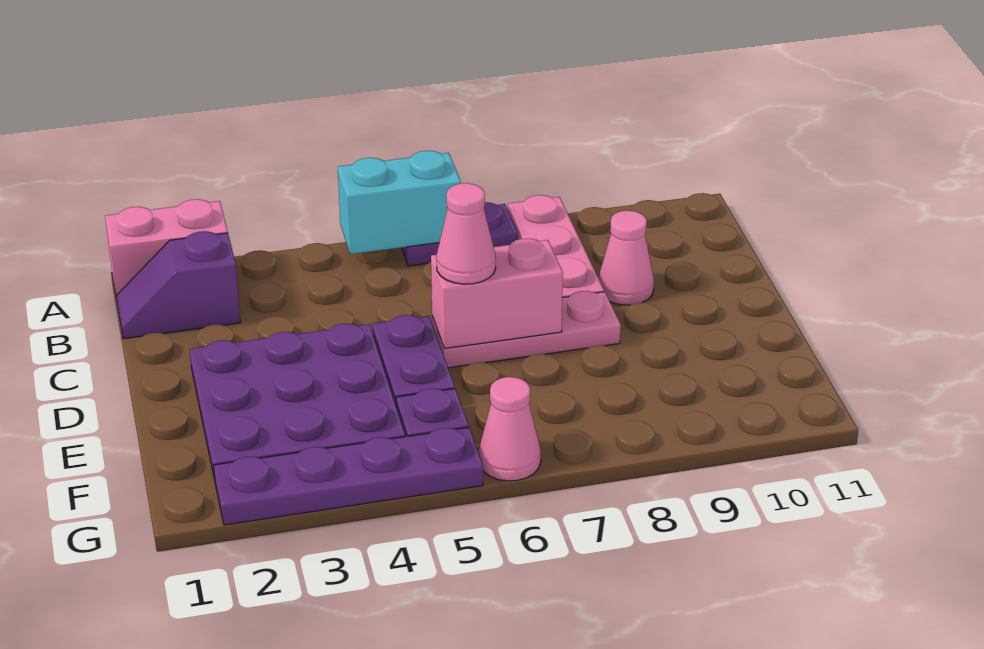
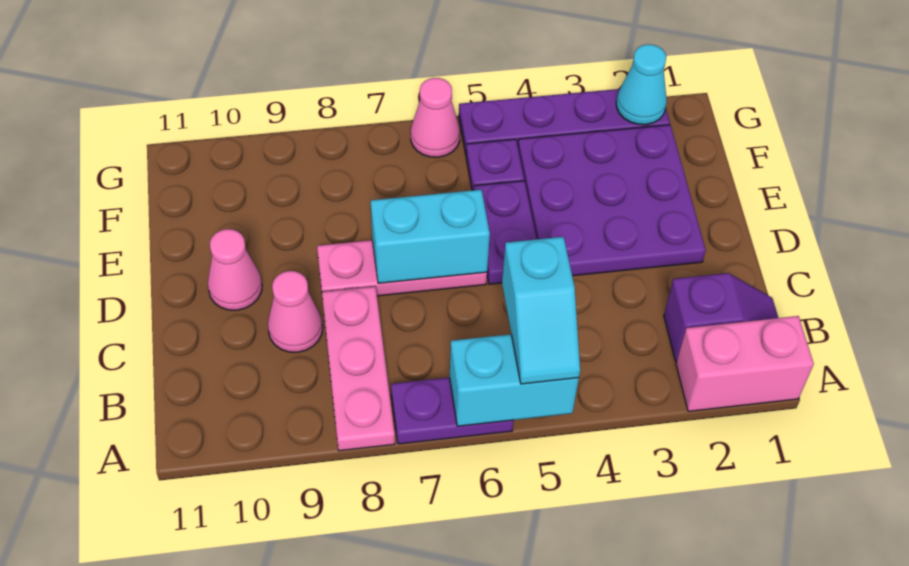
none -> cyan 1x2 slope [502,237,580,384]
pink 1x2 brick [431,238,563,349] -> cyan 1x2 brick [371,190,490,283]
pink 1x1 cone [436,183,496,284] -> pink 1x1 cone moved to [208,229,262,310]
none -> cyan 1x1 cone [616,44,667,125]

